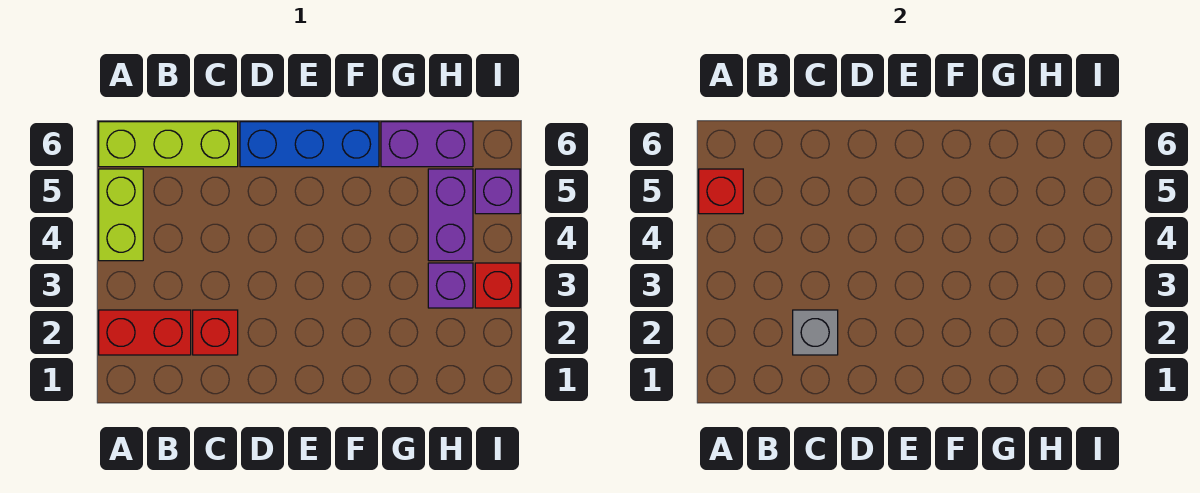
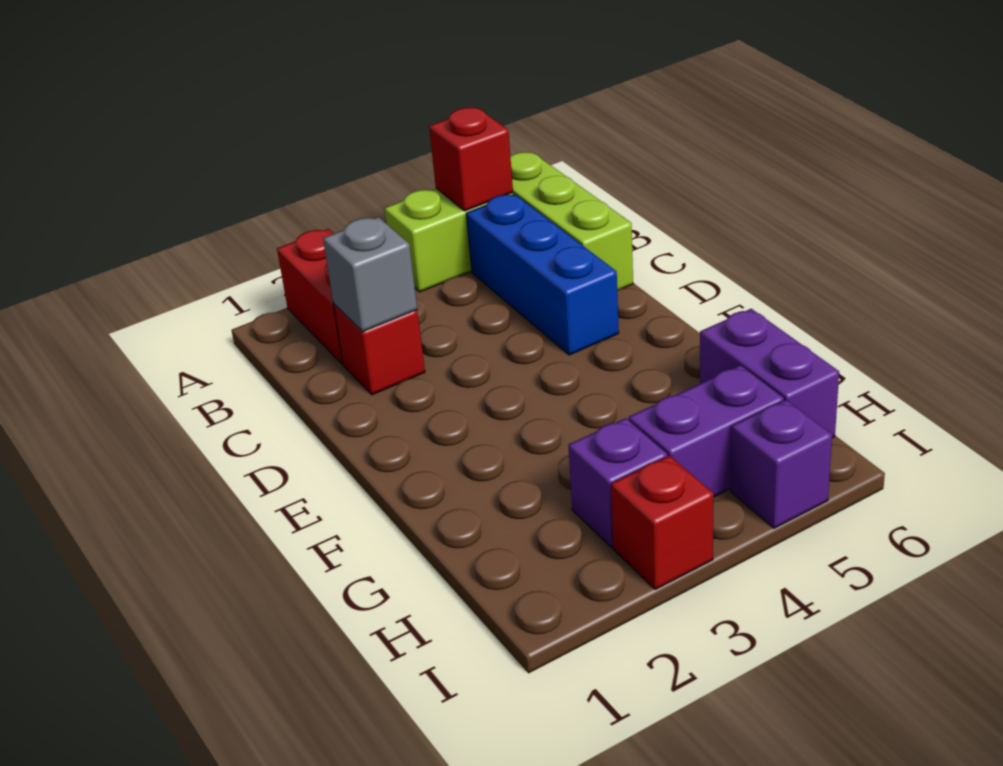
blue 1x3 brick [240,122,379,167] -> blue 1x3 brick moved to [466,194,619,355]

